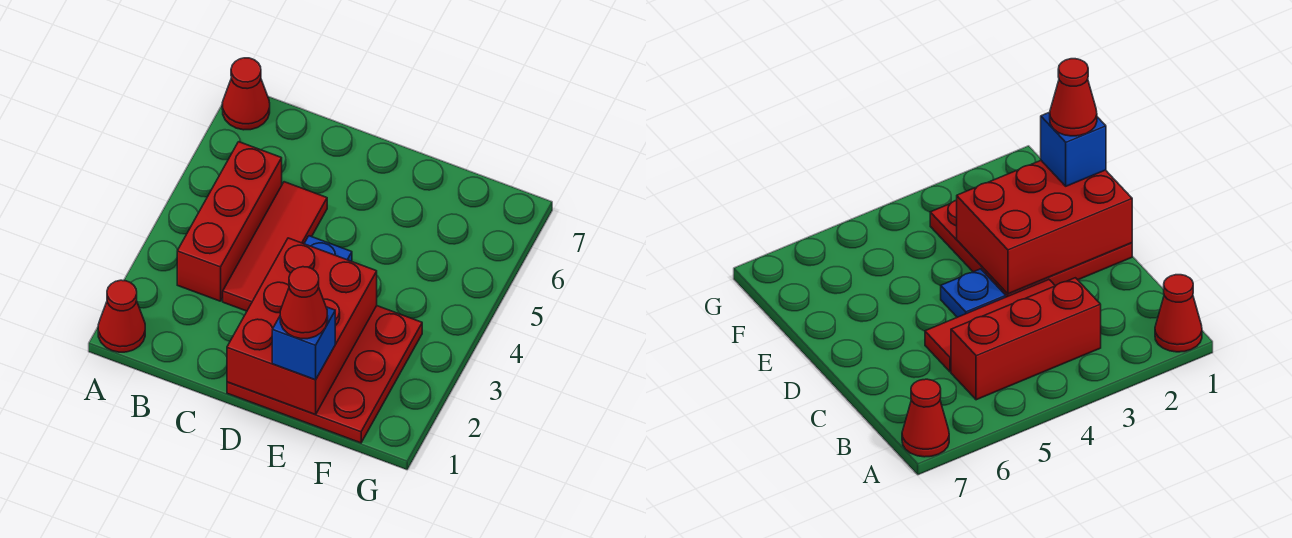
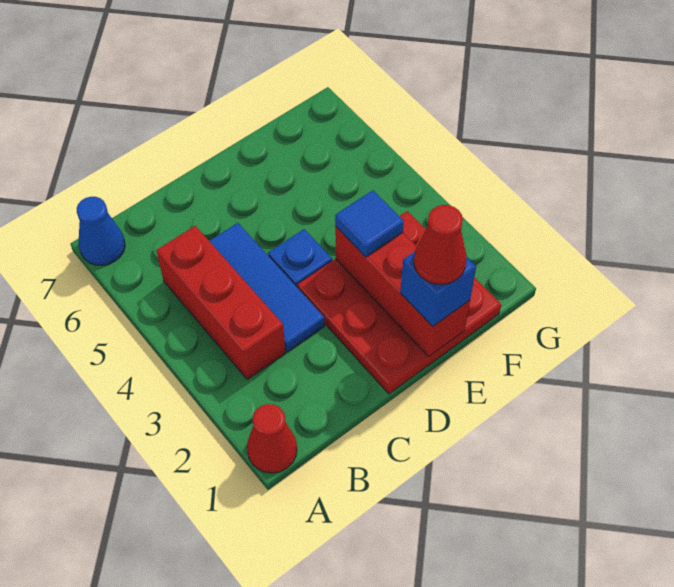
red 1x1 cone [222,58,270,130] -> blue 1x1 cone [77,197,125,265]
red 1x3 tile [223,182,327,311] -> blue 1x3 tile [210,223,324,352]
red 2x3 brick [227,238,377,415] -> red 1x3 brick [335,226,470,357]
none -> blue 1x1 tile [335,190,404,257]

